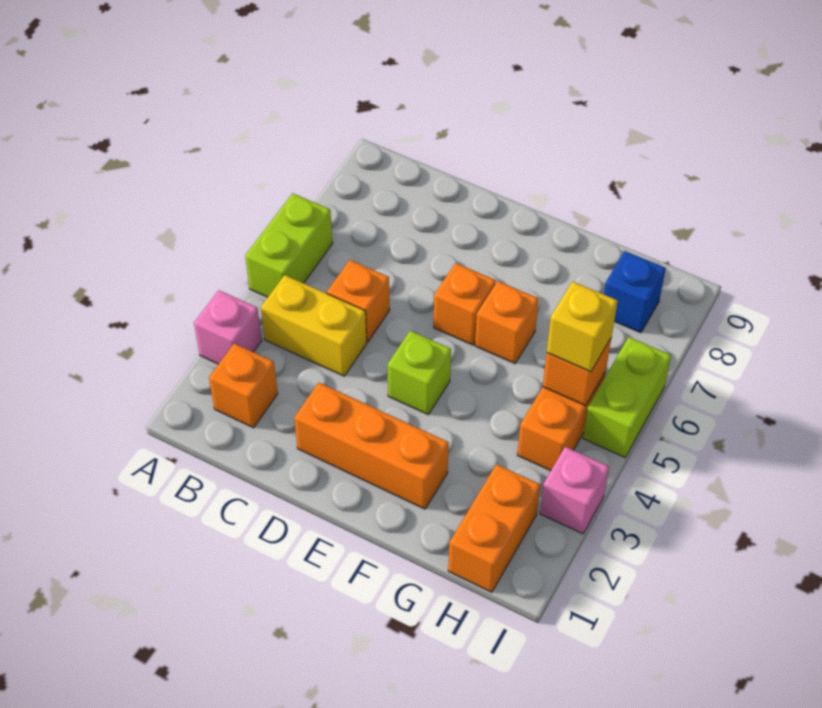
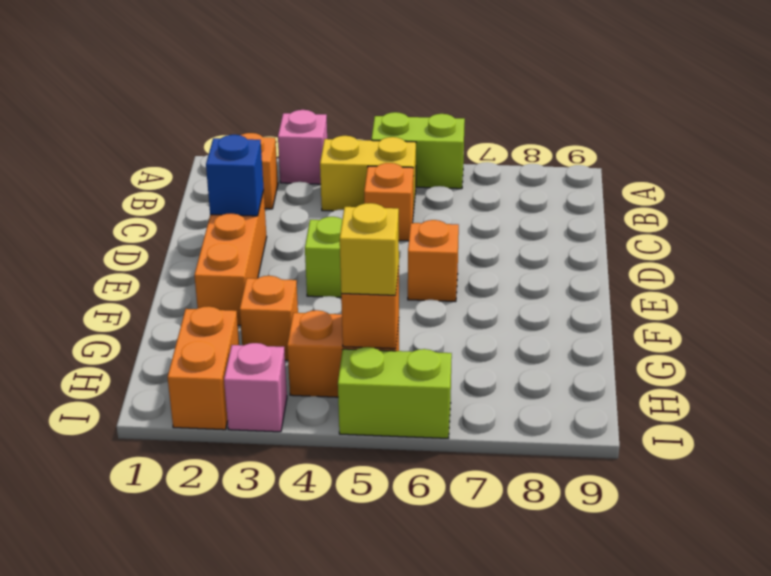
yellow 1x2 brick [261,275,367,376] -> yellow 1x2 brick turned to [320,136,416,213]
orange 1x1 brick [475,281,538,364] -> orange 1x1 brick moved to [240,276,298,360]
orange 1x2 brick [448,464,540,592] -> orange 1x2 brick turned to [168,306,239,430]
blue 1x1 brick [604,251,666,333] -> blue 1x1 brick moved to [206,135,264,216]

